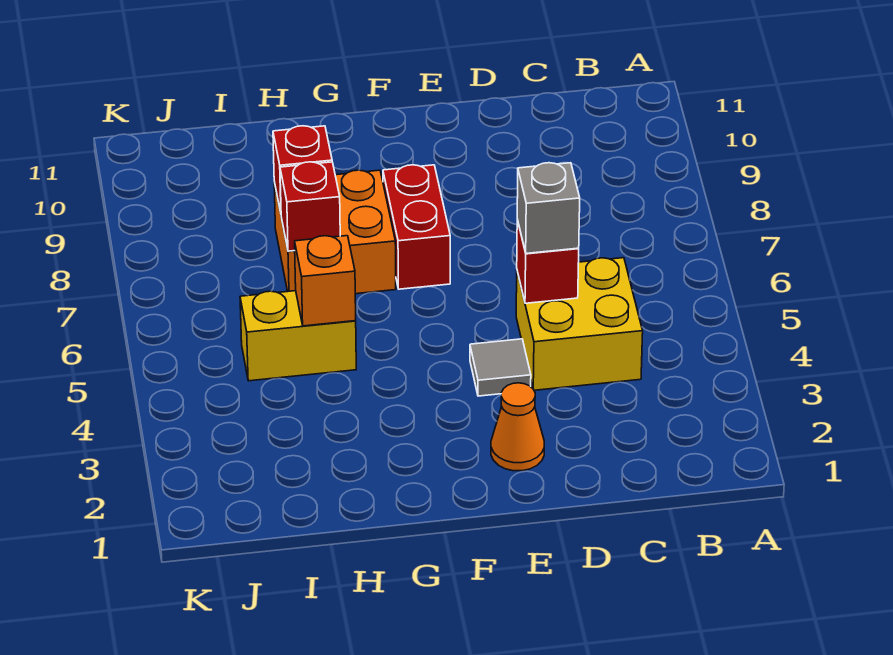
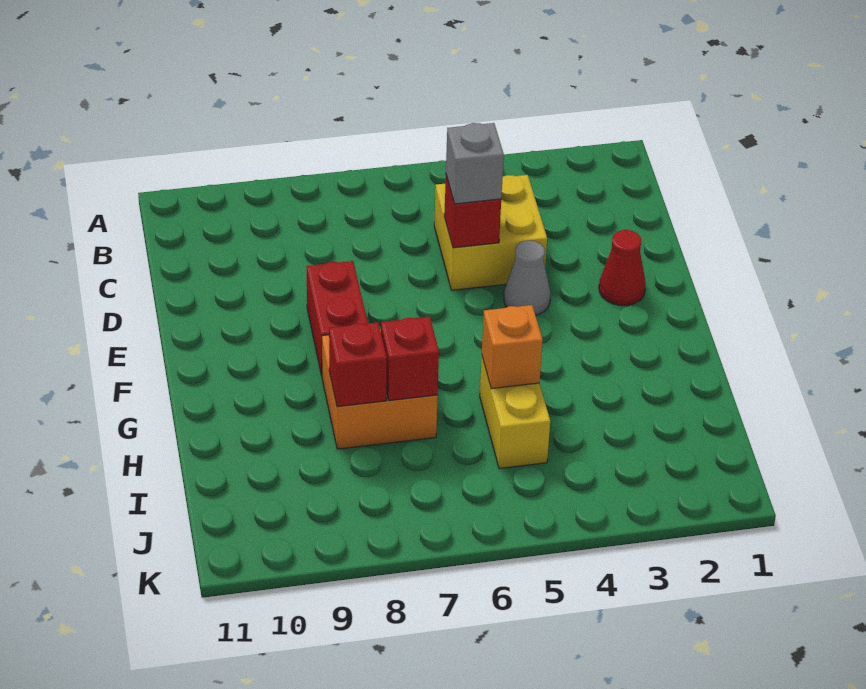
orange 1x1 cone [491,383,544,471] -> red 1x1 cone [599,230,646,305]
grey 1x1 tile [470,339,531,396] -> grey 1x1 cone [504,240,551,315]
red 1x2 brick [383,165,450,289] -> red 1x2 brick turned to [307,261,368,375]

